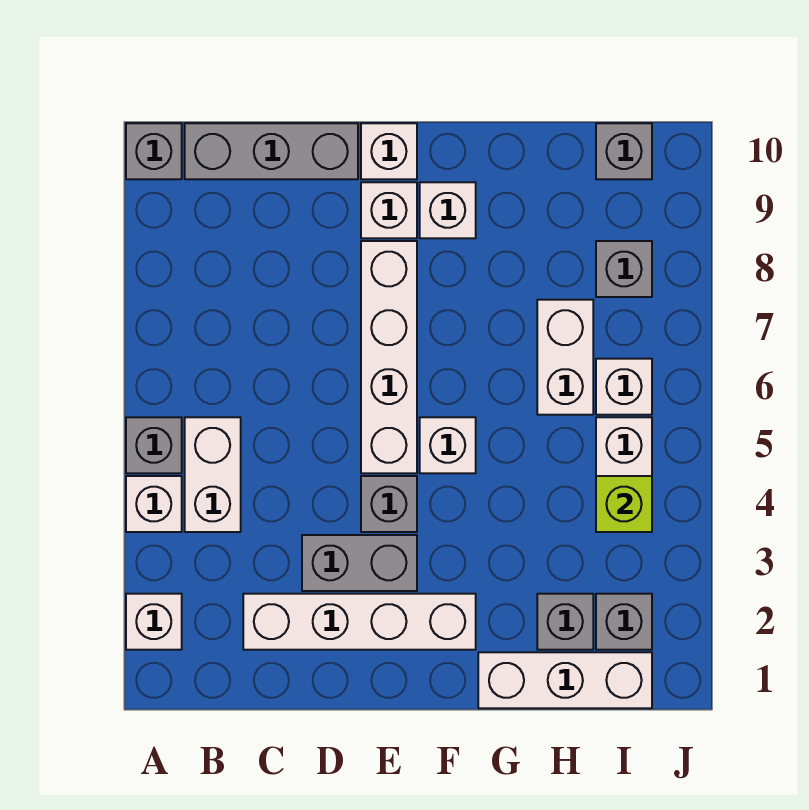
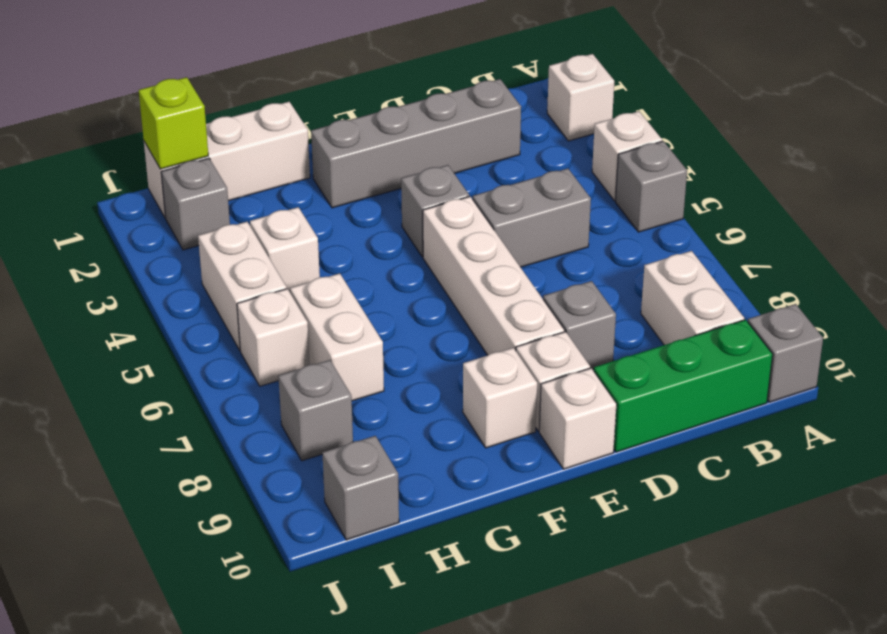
white 1x2 brick [185,417,241,532] -> white 1x2 brick moved to [641,251,744,345]
grey 1x3 brick [185,123,358,179] -> green 1x3 brick [594,320,773,452]
white 1x4 brick [243,594,476,650] -> grey 1x4 brick [311,79,521,208]
grey 1x2 brick [302,535,417,591] -> grey 1x2 brick moved to [473,168,591,267]
white 1x1 brick [420,417,476,473] -> white 1x1 brick moved to [250,207,320,292]
grey 1x1 brick [537,594,593,650] -> grey 1x1 brick moved to [543,281,616,369]
lime 1x1 brick [596,476,652,532] -> lime 1x1 brick moved to [139,77,208,169]

